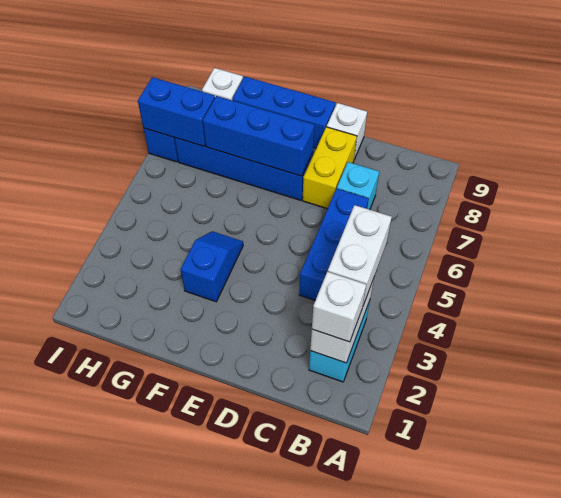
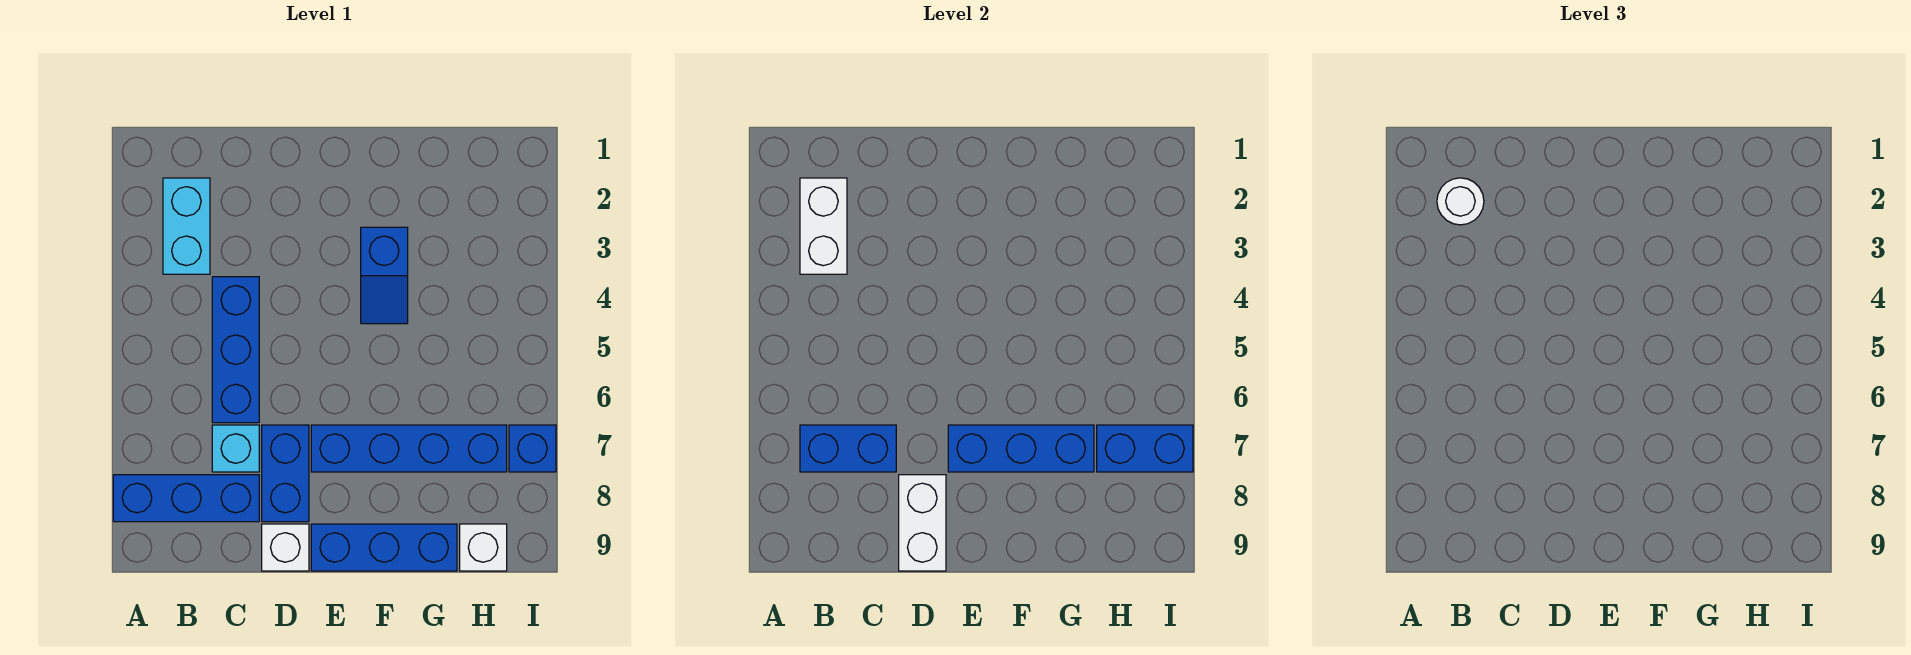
none -> blue 1x3 brick [113,475,259,522]
white 1x1 brick [312,272,366,342] -> white 1x1 round brick [1437,178,1484,225]
white 1x2 brick [328,205,392,305] -> white 1x2 brick moved to [899,475,946,571]
none -> blue 1x2 brick [800,425,896,472]
yellow 1x2 brick [303,127,357,209] -> blue 1x2 brick [262,425,309,522]

